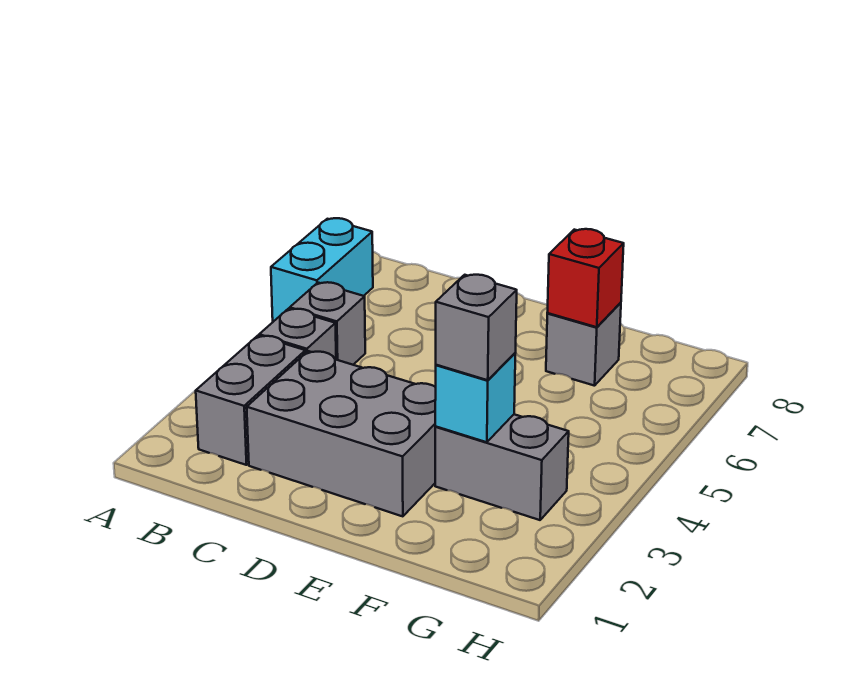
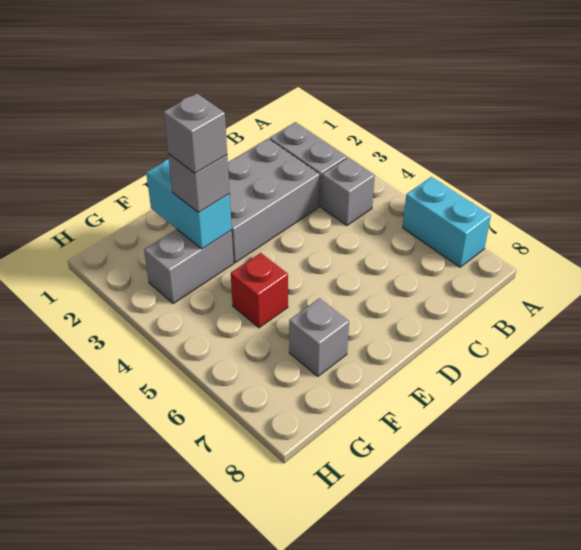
grey 1x1 brick [290,282,365,365] -> grey 1x1 brick moved to [163,93,227,173]
cyan 1x1 brick [435,353,515,442] -> cyan 1x2 brick [146,159,232,249]
red 1x1 brick [547,229,624,327] -> red 1x1 brick moved to [231,253,288,328]

